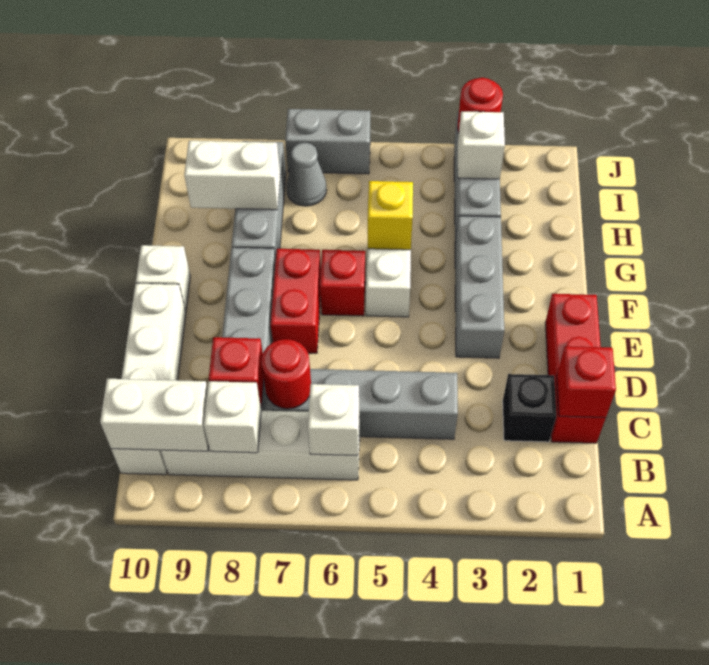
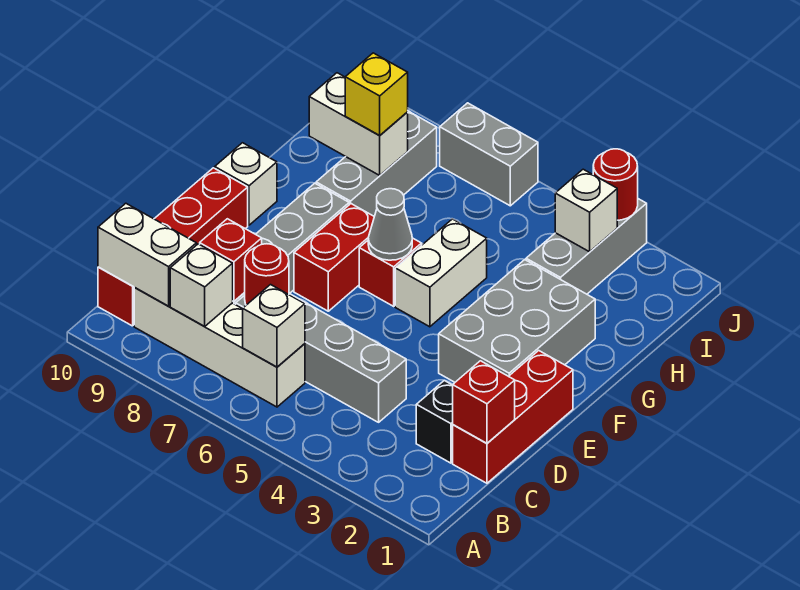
white 1x4 brick [111,283,186,475] -> red 1x4 brick [98,168,248,326]
grey 1x3 brick [455,216,504,358] -> grey 2x3 brick [439,260,595,382]
yellow 1x1 brick [368,181,413,250] -> yellow 1x1 brick moved to [345,53,408,136]
grey 1x1 cone [286,143,327,206] -> grey 1x1 cone moved to [368,189,412,260]

